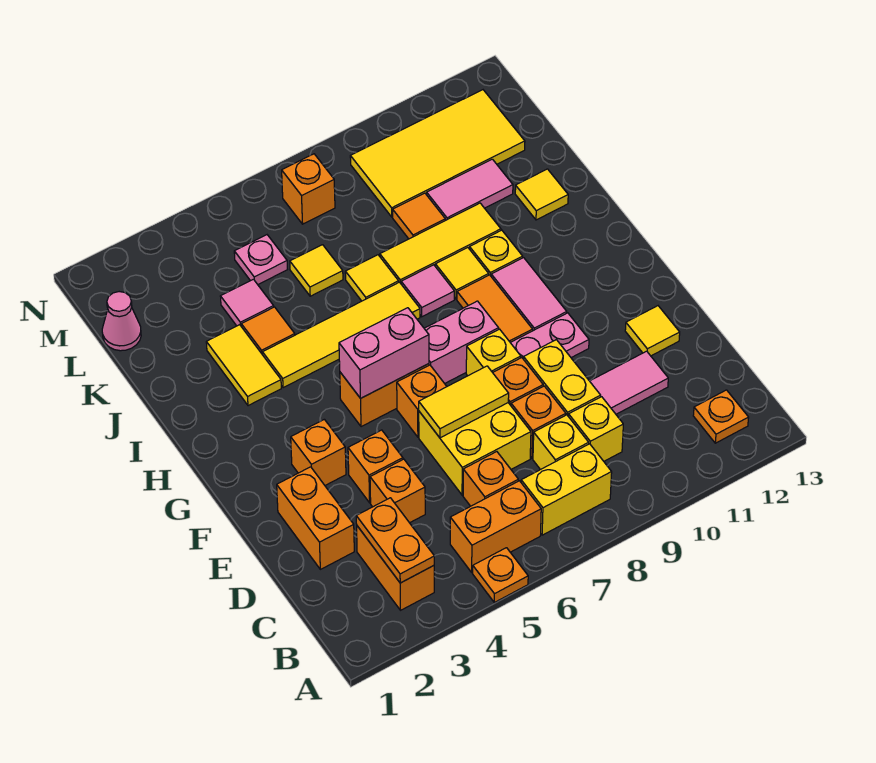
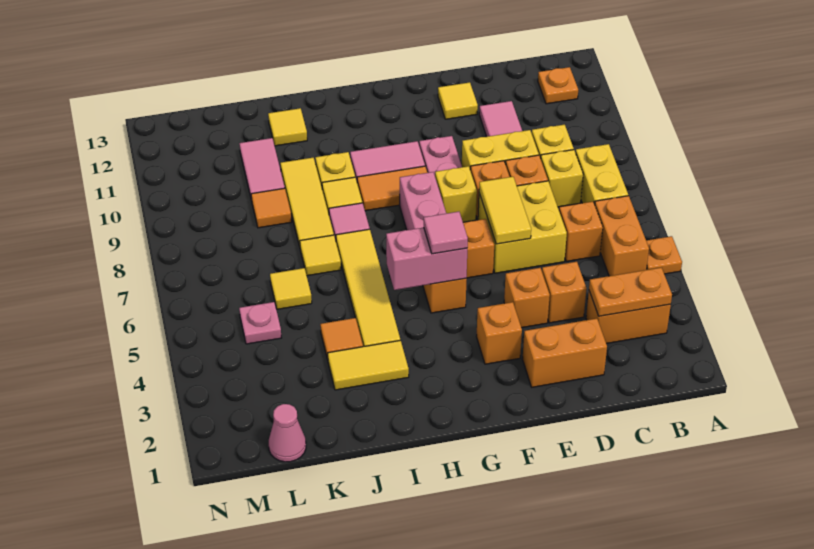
pink 1x2 brick [339,308,429,399] -> pink 1x2 brick turned to [386,227,467,290]
pink 1x1 tile [220,279,274,327] -> pink 1x1 tile moved to [424,212,468,254]
yellow 2x4 tile [350,90,525,217] -> none
orange 1x1 brick [282,154,335,224] -> none

